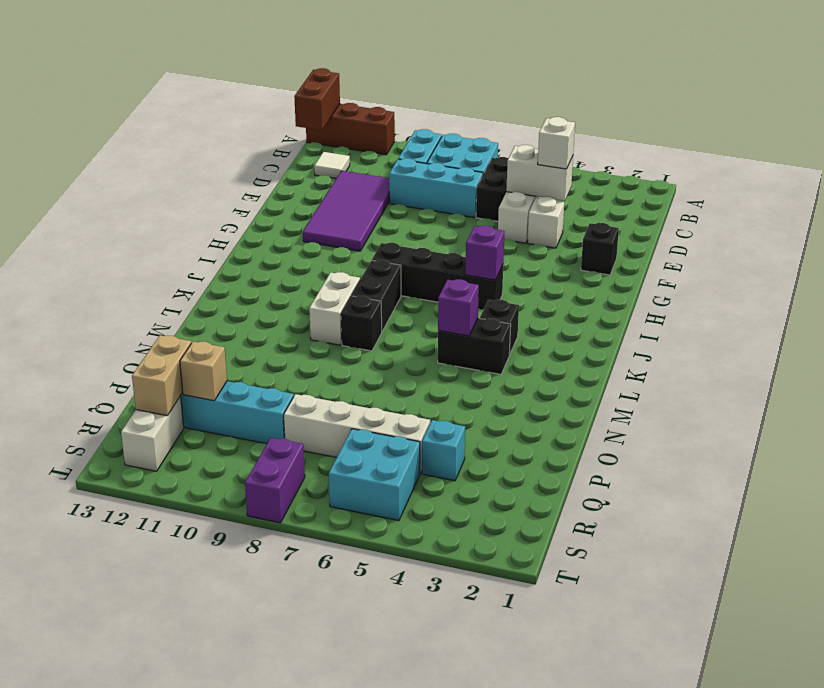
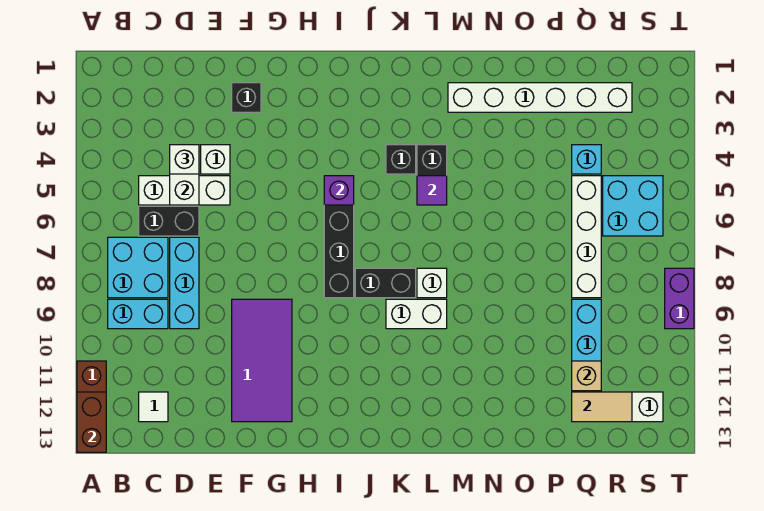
brown 1x2 brick [294,68,340,130] -> brown 1x2 brick turned to [77,392,106,452]
purple 2x4 tile [303,171,390,251] -> purple 2x4 tile turned to [232,299,292,422]
purple 1x1 brick [438,279,479,336] -> purple 1x1 tile [417,176,447,205]
black 1x1 brick [341,296,382,351] -> white 1x1 brick [417,268,447,298]
none -> white 1x6 brick [448,83,632,112]
tan 1x2 brick [132,335,191,416] -> tan 1x2 tile [572,392,632,422]
purple 1x2 brick [245,438,305,523] -> purple 1x2 brick turned to [665,268,694,329]

